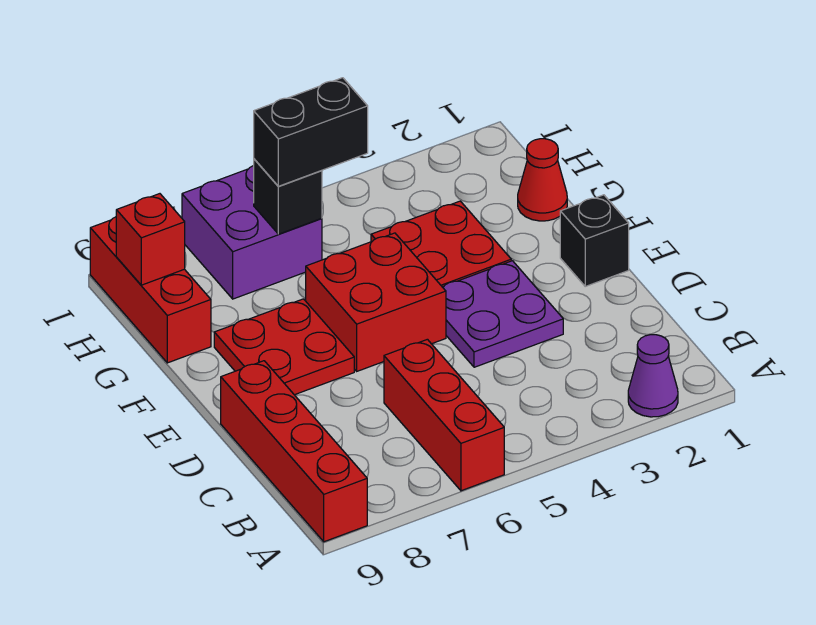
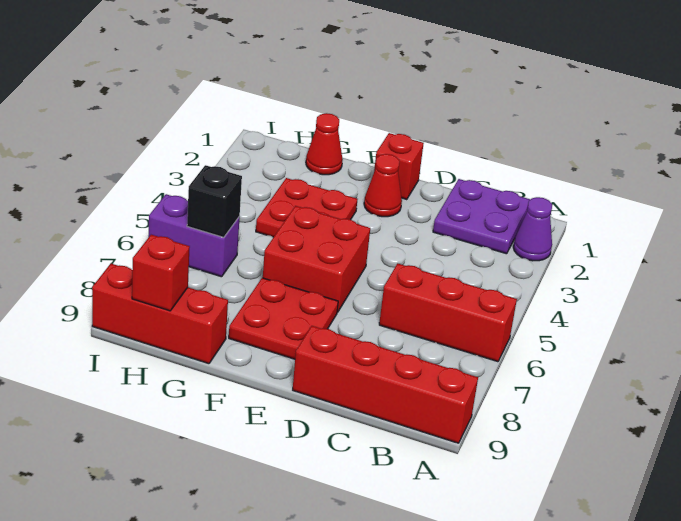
purple 2x2 plate [443,261,563,367] -> purple 2x2 plate moved to [433,179,531,254]
black 1x1 brick [560,195,629,286] -> red 1x1 brick [374,133,424,200]
none -> red 1x1 cone [364,154,402,217]
black 1x2 brick [254,78,368,186] -> none
purple 2x2 brick [182,166,322,299] -> purple 1x2 brick [148,194,240,277]

